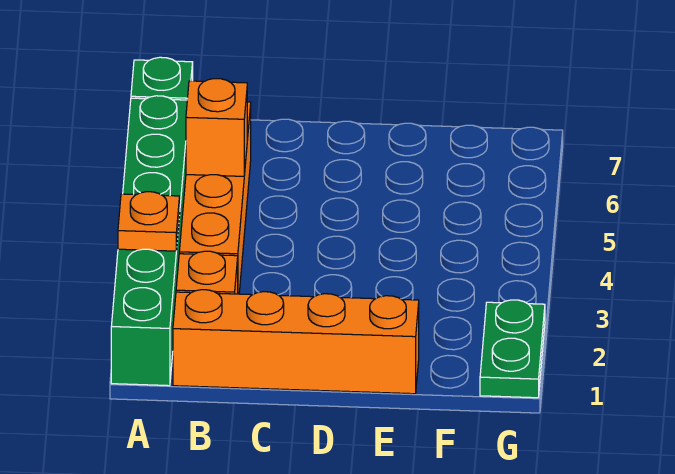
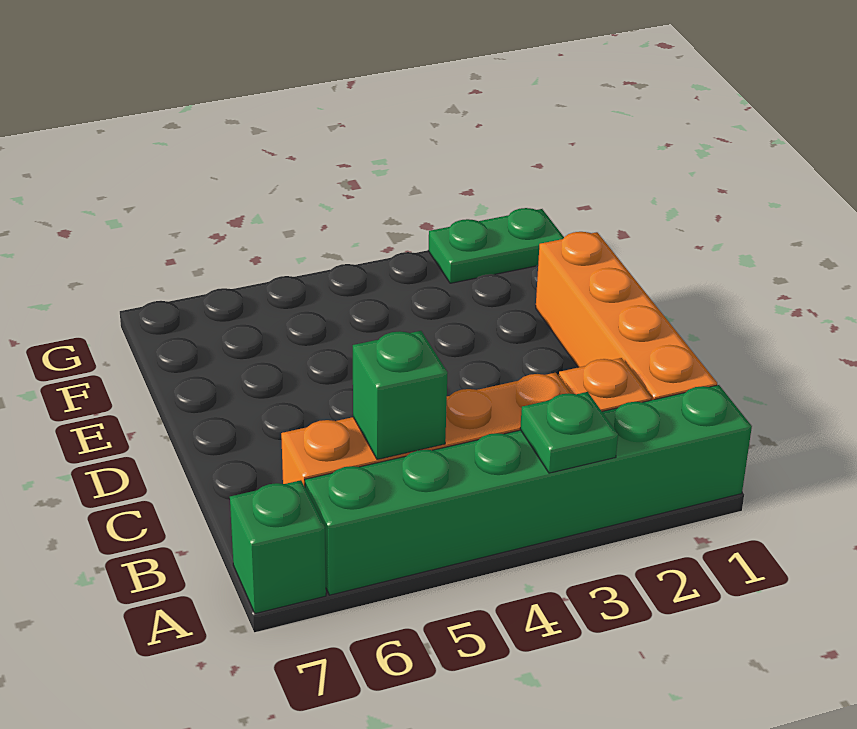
orange 1x1 plate [118,192,180,251] -> green 1x1 plate [520,392,618,473]
orange 1x1 brick [186,79,247,176] -> green 1x1 brick [353,331,448,460]

